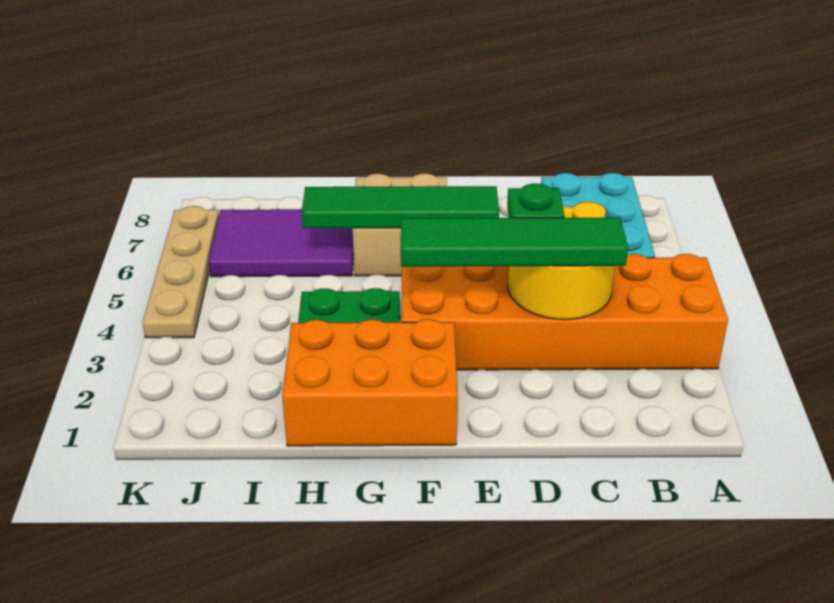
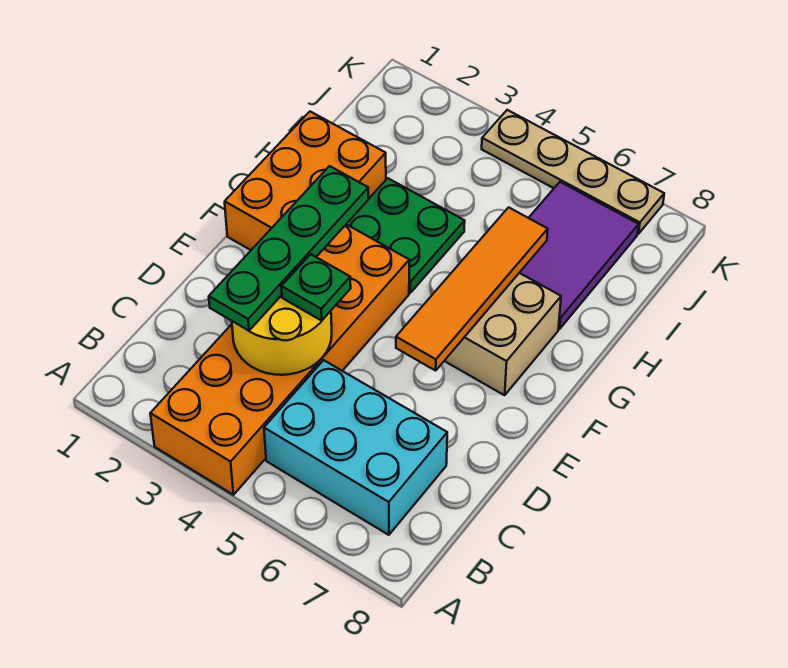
green 1x4 tile [401,217,628,267] -> green 1x4 plate [209,166,369,331]
green 1x4 tile [302,186,499,228] -> orange 1x4 tile [396,207,548,371]

